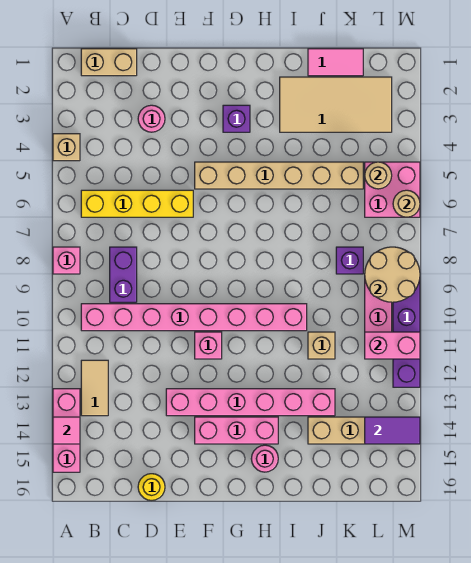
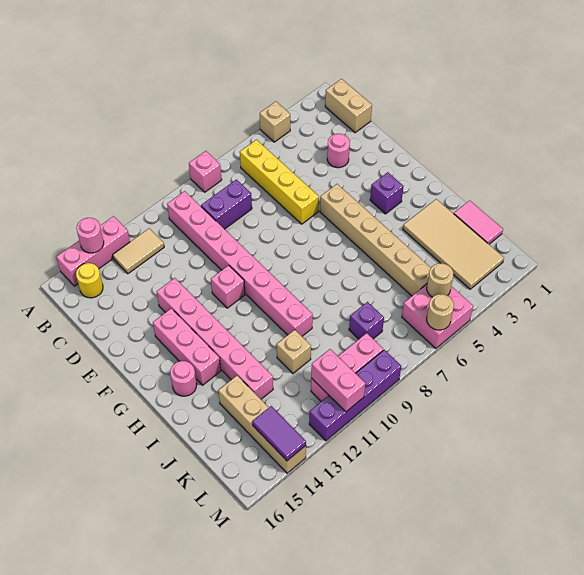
pink 1x1 tile [53,417,80,444] -> pink 1x1 round brick [76,218,104,253]
yellow 1x1 round brick [138,474,165,500] -> yellow 1x1 round brick moved to [76,263,103,298]
tan 2x2 round brick [365,247,420,302] -> none

